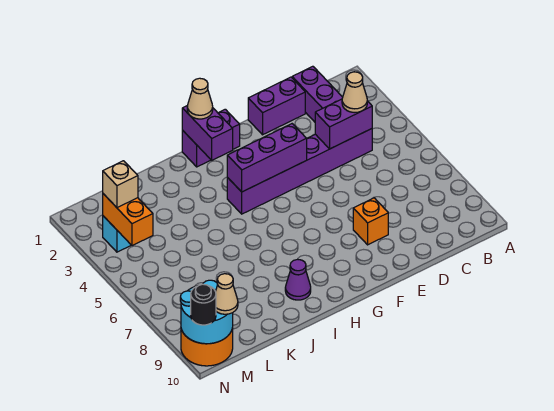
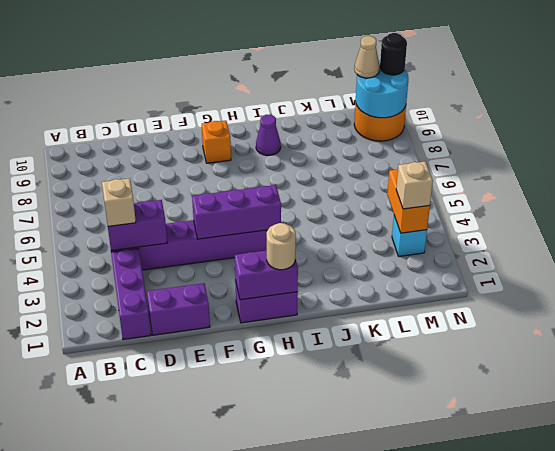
tan 1x1 cone [342,72,367,113] -> tan 1x1 brick [102,178,136,226]
orange 1x1 brick [353,198,388,245] -> orange 1x1 brick moved to [202,121,231,163]
purple 1x2 brick [182,106,233,160] -> purple 1x2 brick turned to [235,250,298,300]
tan 1x1 cone [187,78,213,119] -> tan 1x1 round brick [267,223,296,270]

